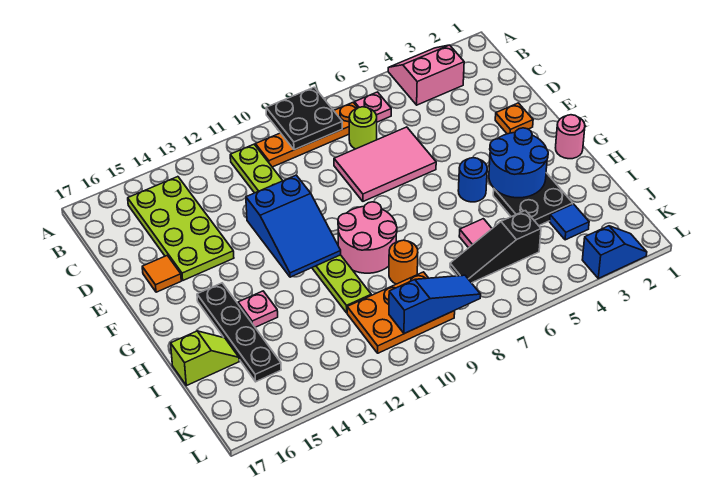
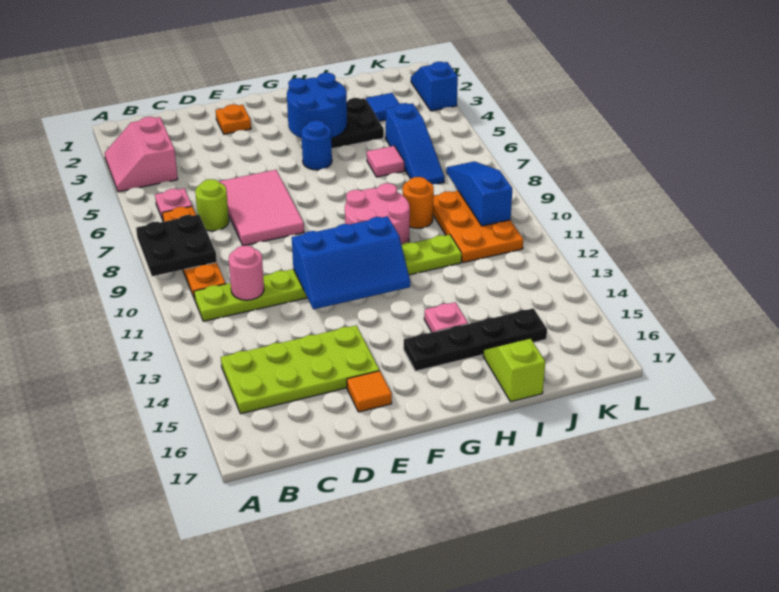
blue 2x3 slope [246,175,341,277] -> blue 2x3 slope turned to [292,216,410,309]
pink 1x1 round brick [556,115,585,159] -> pink 1x1 round brick moved to [229,245,264,300]
black 1x3 slope [450,211,541,283] -> blue 1x3 slope [386,103,445,184]

